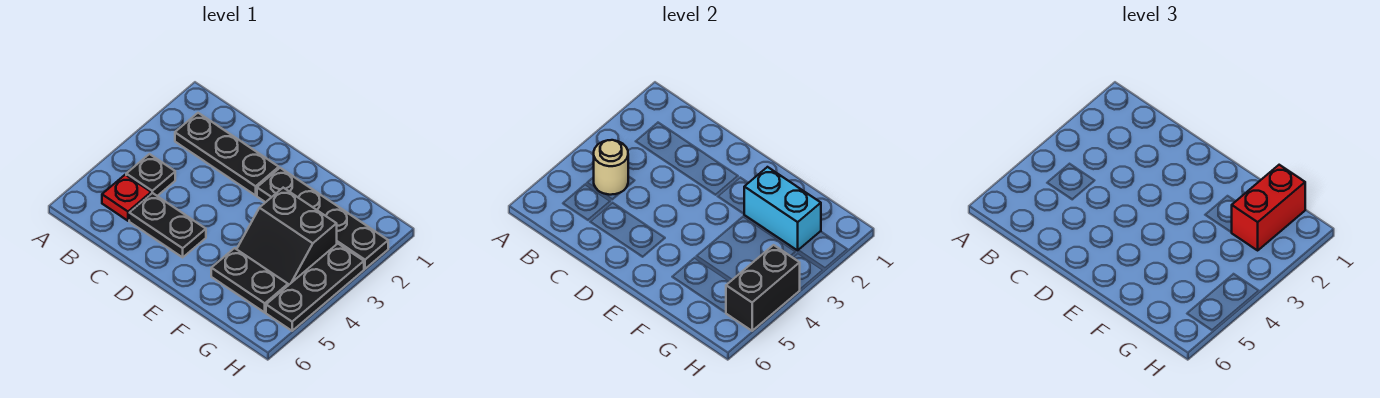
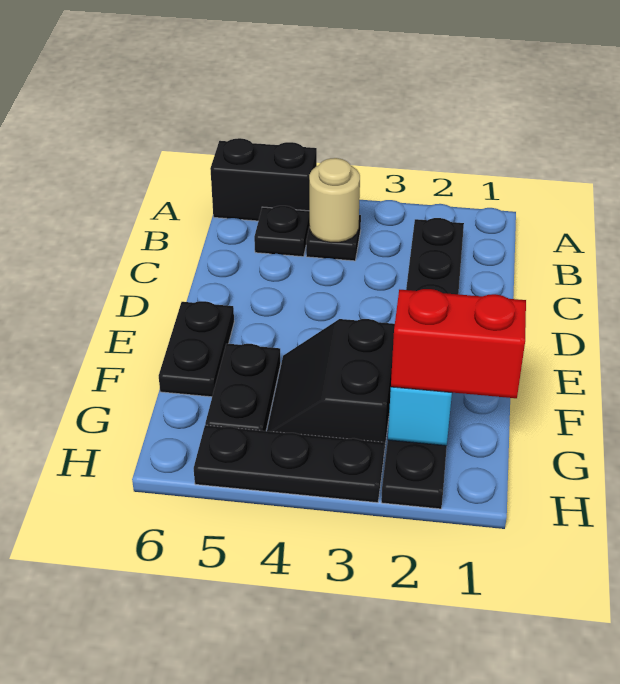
red 1x1 plate [102,175,151,221] -> black 1x1 plate [254,206,309,257]
black 1x2 plate [129,193,206,257] -> black 1x2 plate moved to [159,301,234,397]
black 1x2 brick [726,245,800,331] -> black 1x2 brick moved to [210,138,317,221]

